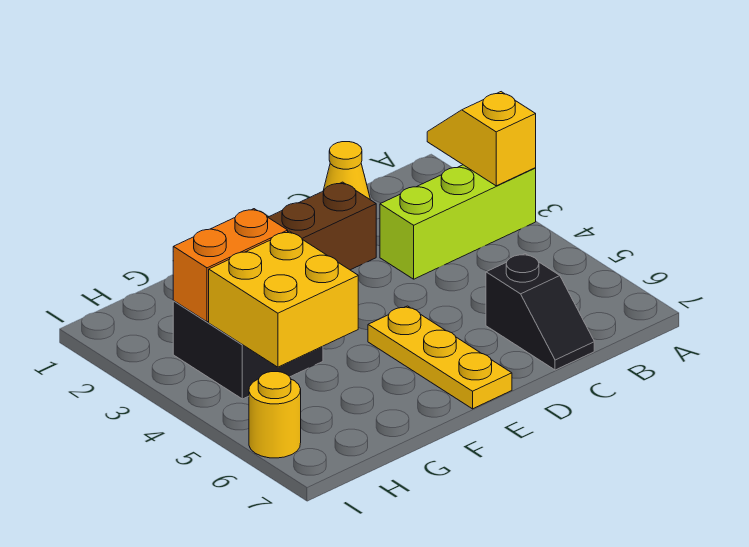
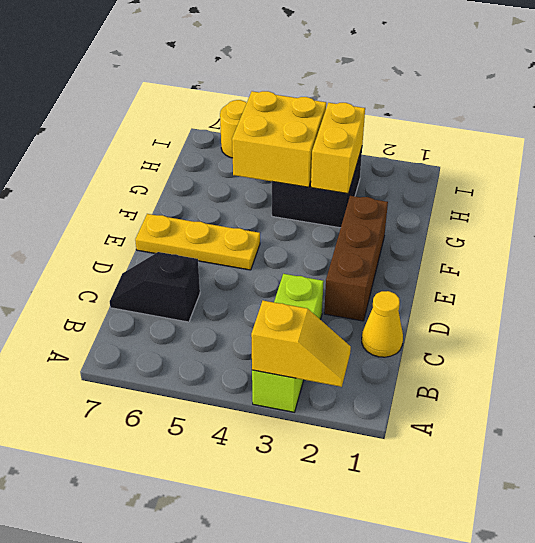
orange 1x2 brick [173,209,288,322] -> yellow 1x2 brick [311,103,365,194]

